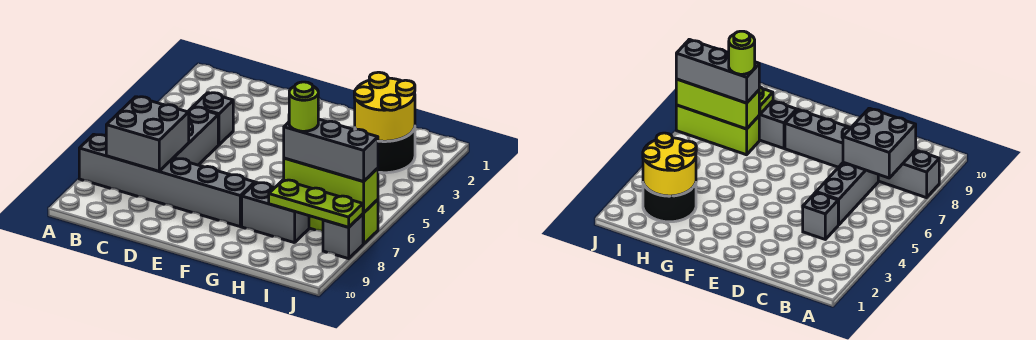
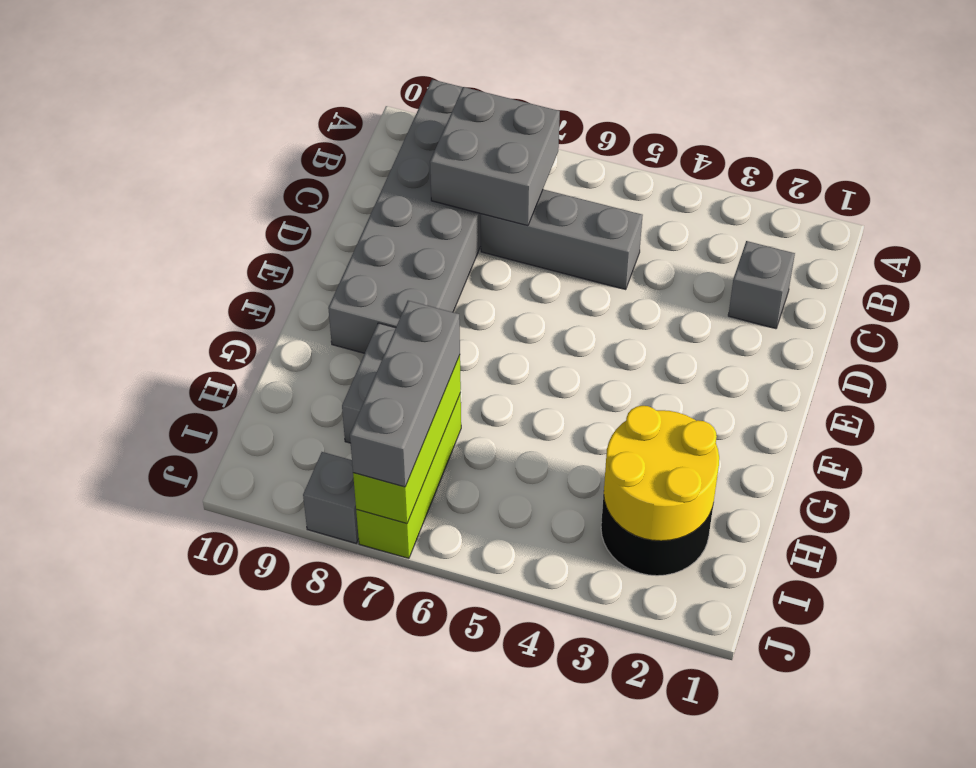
grey 1x6 brick [79,134,255,226] -> grey 2x6 brick [328,80,481,353]
grey 1x1 brick [193,93,233,145] -> grey 1x1 brick moved to [728,241,795,329]
lime 1x1 round brick [289,82,318,131] -> none
lime 1x3 plate [269,180,363,227] -> none

